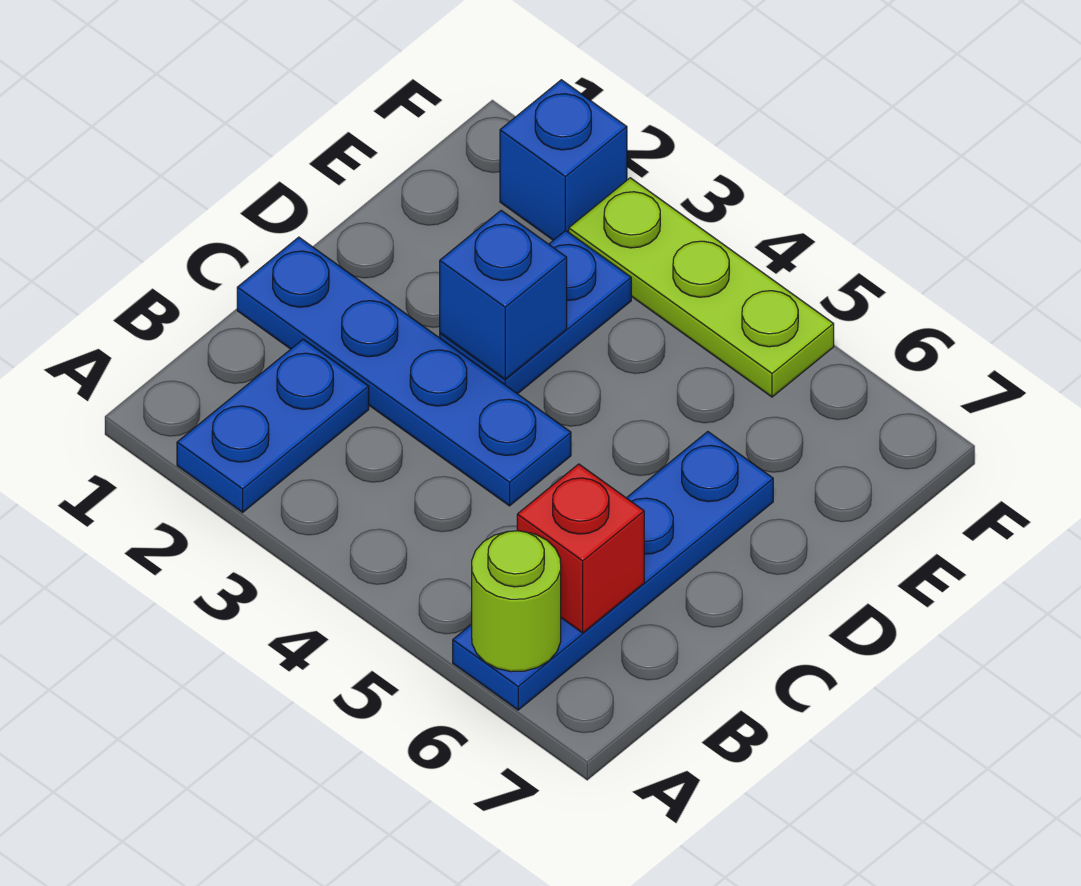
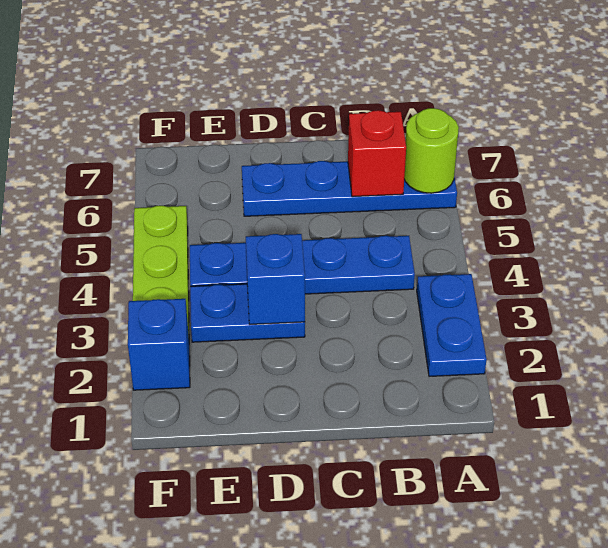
blue 1x2 plate [177,339,369,512] -> blue 1x2 plate turned to [417,274,487,376]
blue 1x4 plate [237,237,571,506] -> blue 1x4 plate turned to [190,236,415,294]

